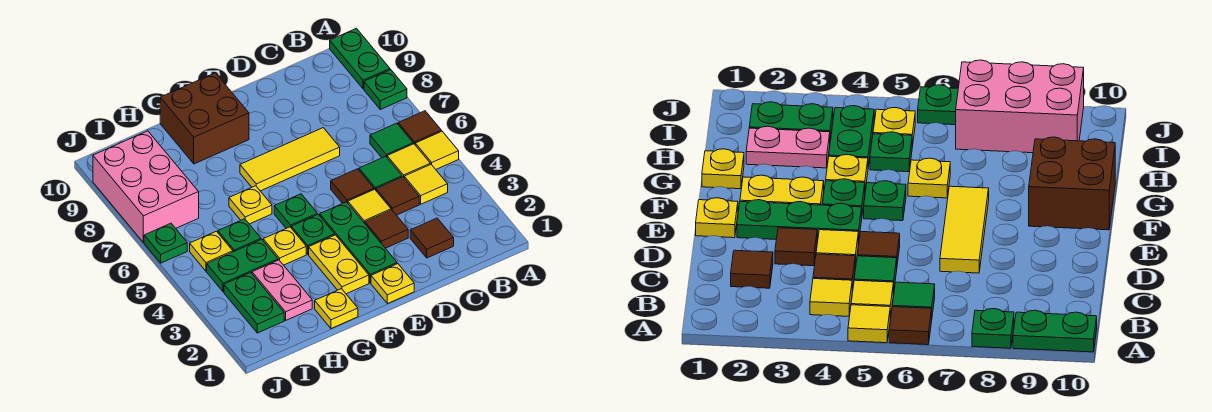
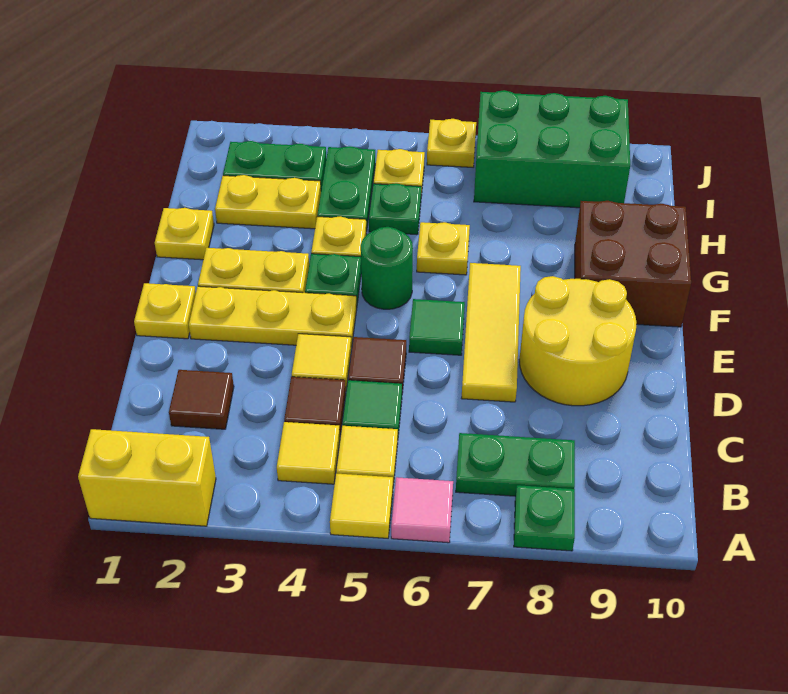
none -> yellow 1x2 brick [78,429,216,526]
brown 1x1 tile [398,111,441,144] -> pink 1x1 tile [391,477,453,543]
green 1x2 plate [330,28,390,89] -> green 1x2 plate moved to [456,433,575,496]
green 1x1 tile [370,123,413,158] -> green 1x1 tile moved to [409,299,465,355]
brown 1x1 tile [365,210,408,248] -> none
none -> yellow 2x2 round brick [519,276,636,406]
green 1x3 plate [320,202,397,283] -> yellow 1x3 plate [189,286,357,348]
green 1x1 plate [274,194,317,228] -> green 1x1 round brick [361,227,413,309]
pink 1x2 plate [252,260,312,320] -> yellow 1x2 plate [215,175,321,229]
pink 2x3 brick [93,131,199,243] -> green 2x3 brick [474,90,630,208]
green 1x1 plate [144,223,187,263] -> yellow 1x1 plate [427,119,476,167]

